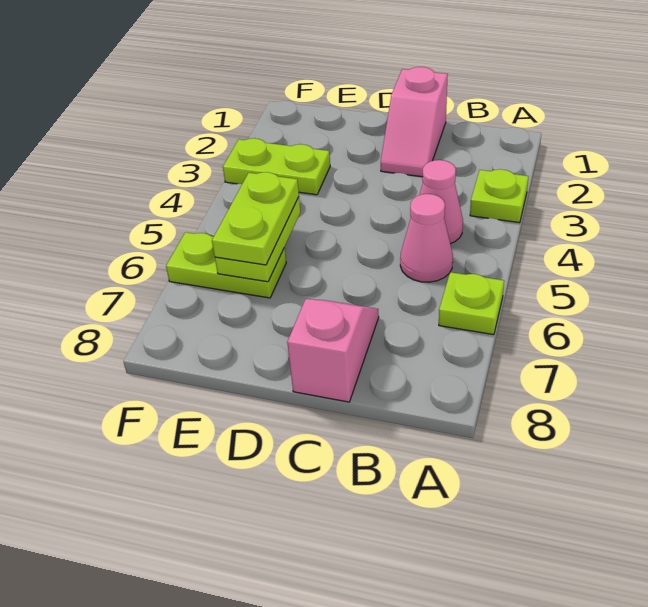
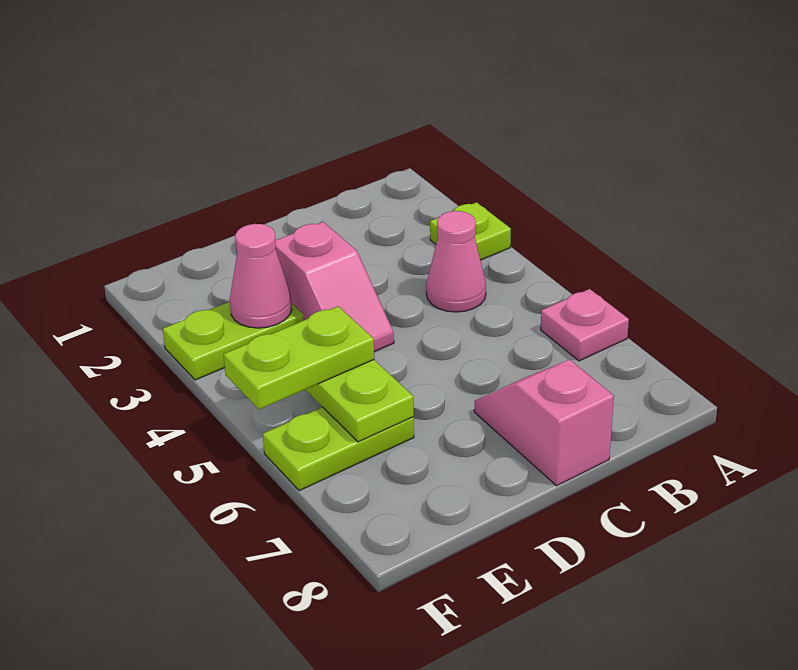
lime 1x1 plate [439,272,504,335] -> pink 1x1 plate [541,289,629,361]
pink 1x1 cone [400,194,453,282] -> pink 1x1 cone moved to [230,224,292,328]
pink 1x2 slope [381,67,448,177] -> pink 1x2 slope moved to [275,222,394,352]
lime 1x2 plate [212,172,299,265] -> lime 1x2 plate turned to [223,306,374,409]

